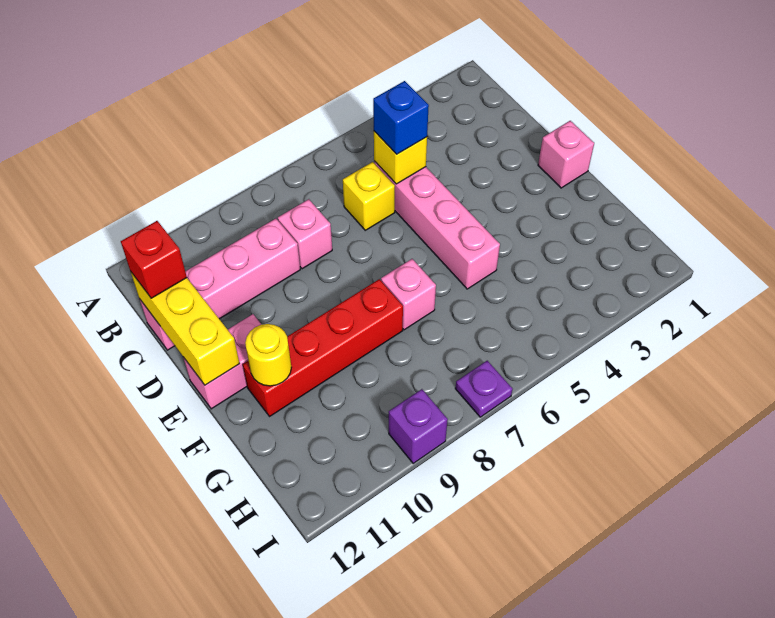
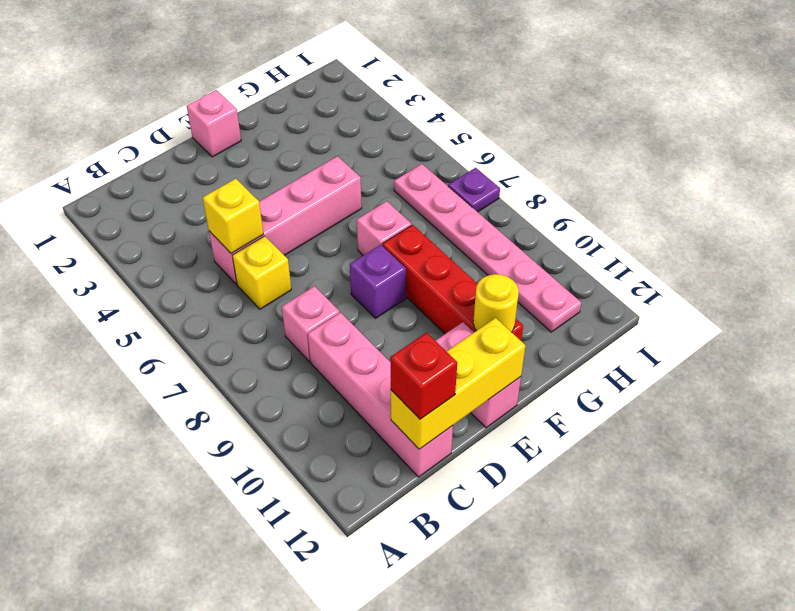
blue 1x1 brick [373,81,429,154] -> none
none -> pink 1x6 plate [394,164,581,332]
purple 1x1 brick [389,389,448,463] -> purple 1x1 brick moved to [350,245,406,318]

